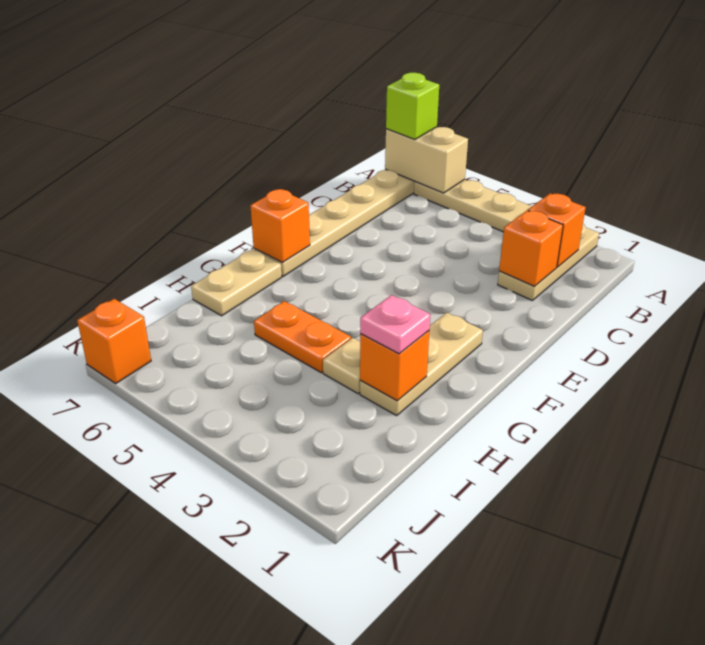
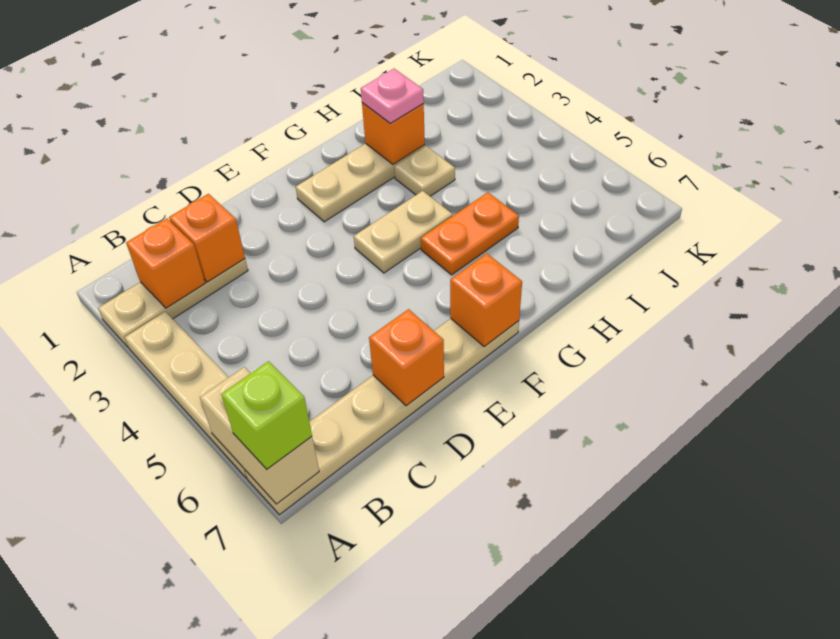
tan 1x2 plate [191,249,282,316] -> tan 1x2 plate moved to [354,191,452,273]
orange 1x2 plate [254,301,351,373] -> orange 1x2 plate turned to [421,192,519,275]
orange 1x1 brick [77,299,151,383] -> orange 1x1 brick moved to [369,309,444,406]

